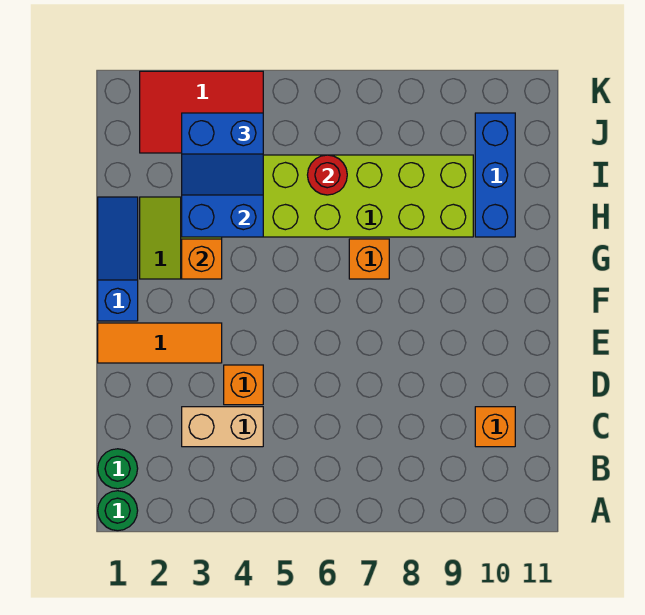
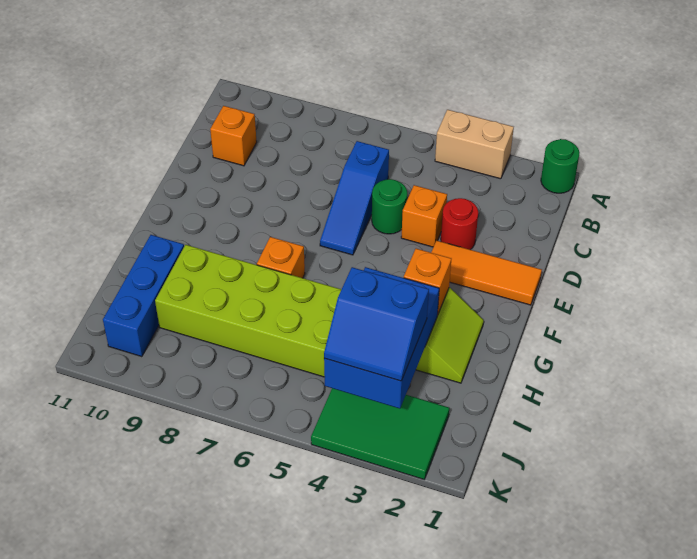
green 1x1 round brick [98,449,138,489] -> green 1x1 round brick moved to [372,179,407,234]
tan 1x2 brick [182,407,263,447] -> tan 1x2 brick moved to [435,110,514,179]
blue 1x3 slope [98,197,138,321] -> blue 1x3 slope moved to [320,141,389,255]
blue 2x2 slope [182,113,263,195] -> blue 2x2 slope turned to [324,267,429,381]
red 1x1 round brick [308,155,347,195] -> red 1x1 round brick moved to [441,198,478,250]
red 2x3 tile [140,71,263,153] -> green 2x3 tile [311,388,449,479]

